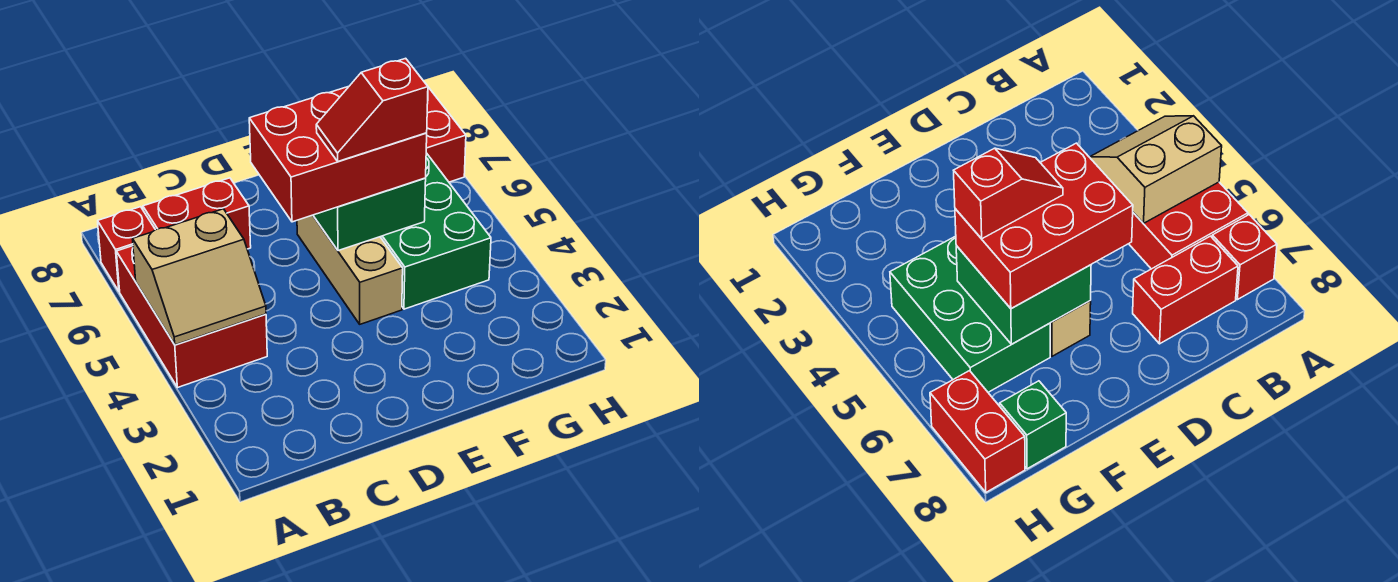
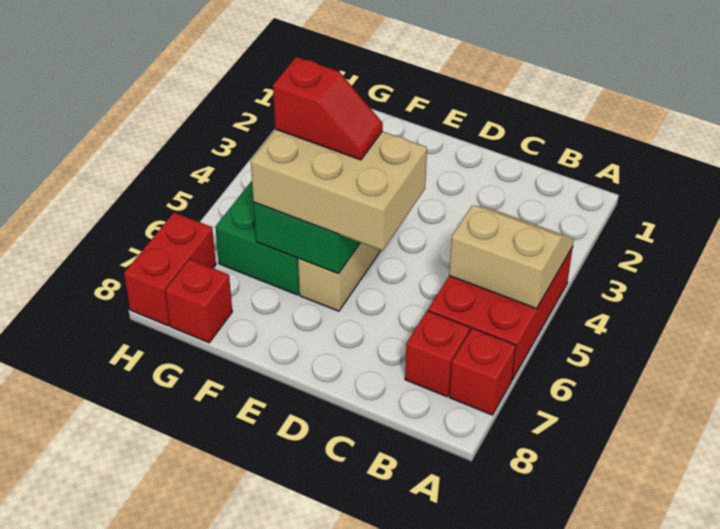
red 1x2 brick [143,178,251,249] -> red 1x1 brick [405,311,470,397]
red 2x3 brick [249,86,427,222] -> tan 2x3 brick [251,129,427,251]
green 1x1 brick [1000,381,1066,469] -> red 1x1 brick [165,259,232,343]

